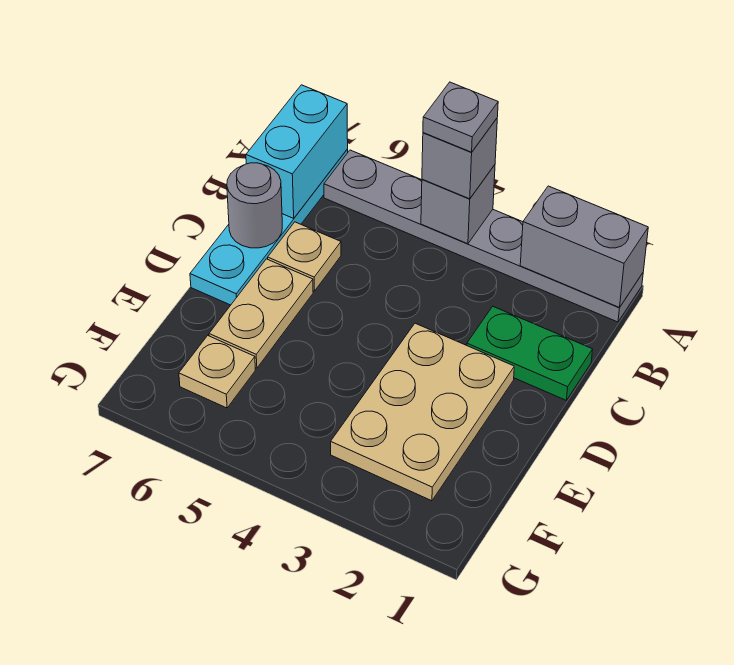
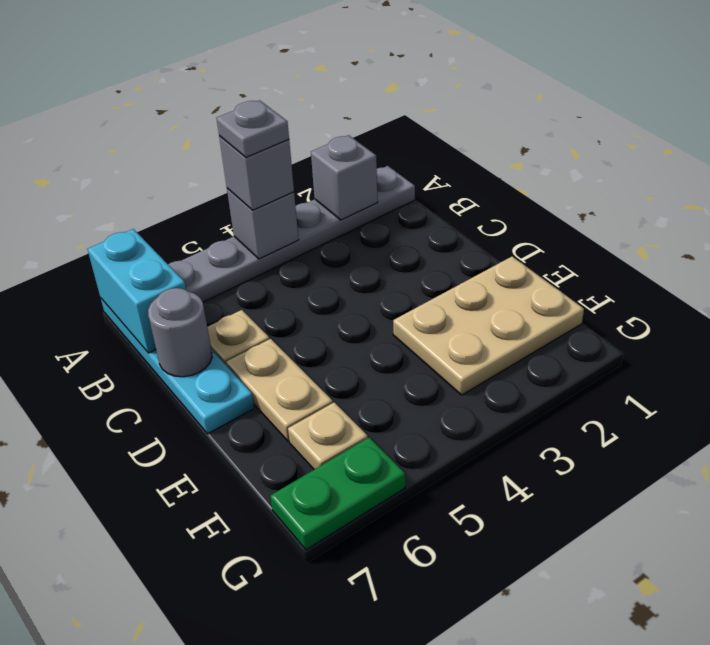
grey 1x2 brick [520,186,648,308] -> grey 1x1 brick [311,135,378,220]
green 1x2 plate [467,307,593,400] -> green 1x2 plate moved to [270,437,405,550]
tan 2x3 plate [331,323,514,501] -> tan 2x3 plate turned to [393,256,584,395]

